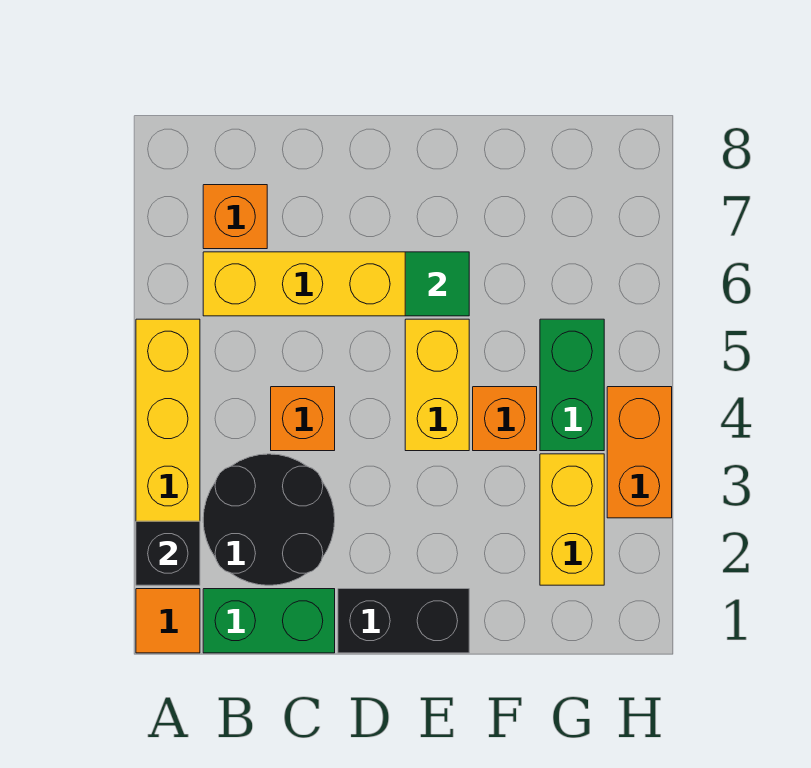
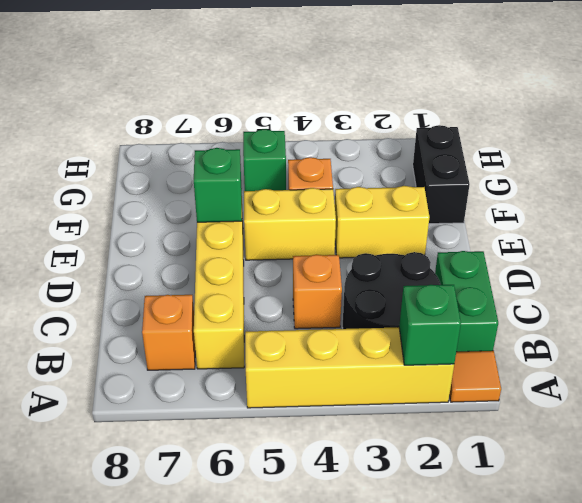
black 1x1 brick [136,521,200,585] -> green 1x1 brick [399,285,461,365]
black 1x2 brick [338,589,469,653] -> black 1x2 brick moved to [413,125,470,224]
green 1x1 tile [405,252,469,316] -> green 1x1 brick [194,148,242,222]
yellow 1x2 brick [540,454,604,585] -> yellow 1x2 brick moved to [335,186,430,258]
green 1x2 brick [540,319,604,451] -> green 1x1 brick [243,129,286,191]
orange 1x2 brick [607,387,672,518] -> none

